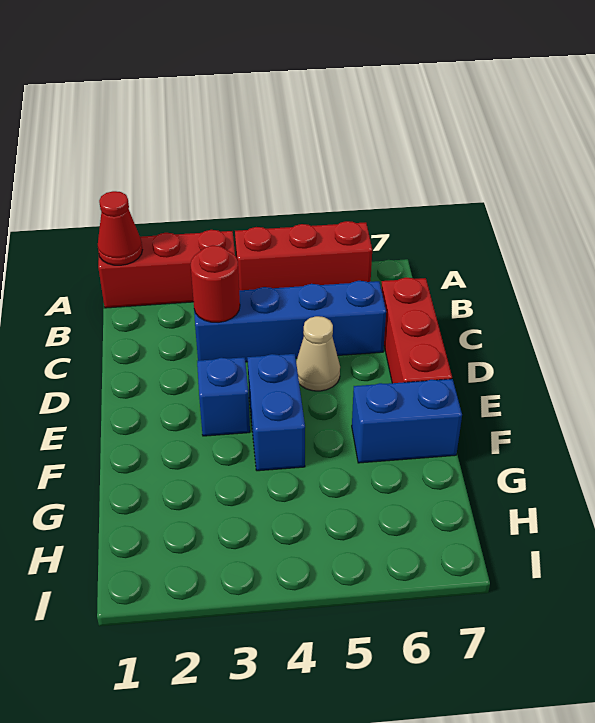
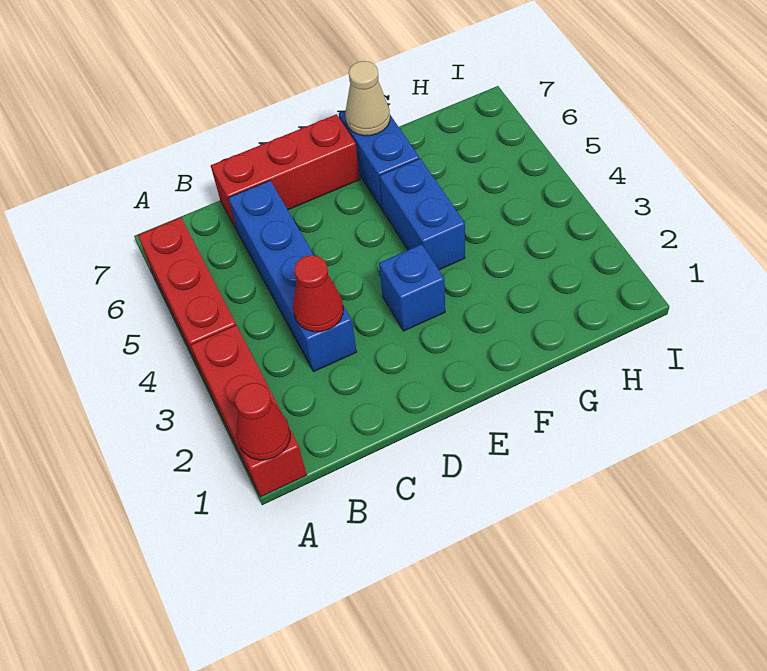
red 1x1 round brick [191,246,240,322] -> red 1x1 cone [293,255,343,332]
tan 1x1 cone [296,316,340,391] -> tan 1x1 cone moved to [345,61,390,136]
blue 1x2 brick [247,354,305,471] -> blue 1x2 brick turned to [380,159,465,270]

